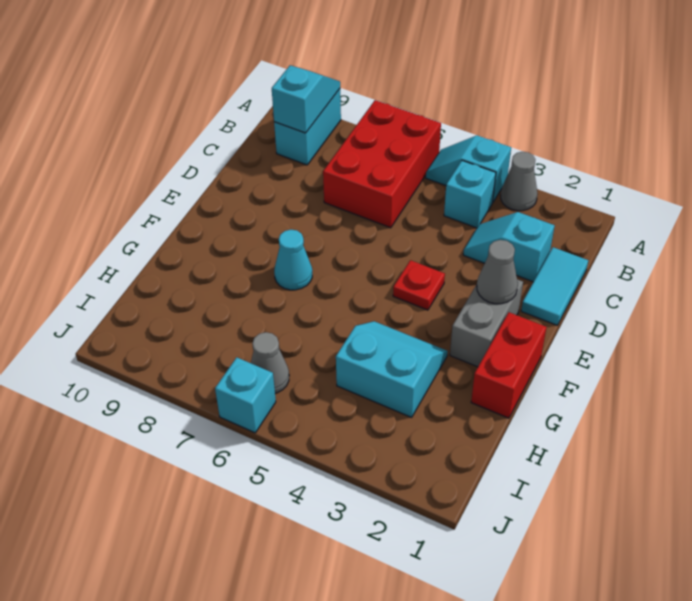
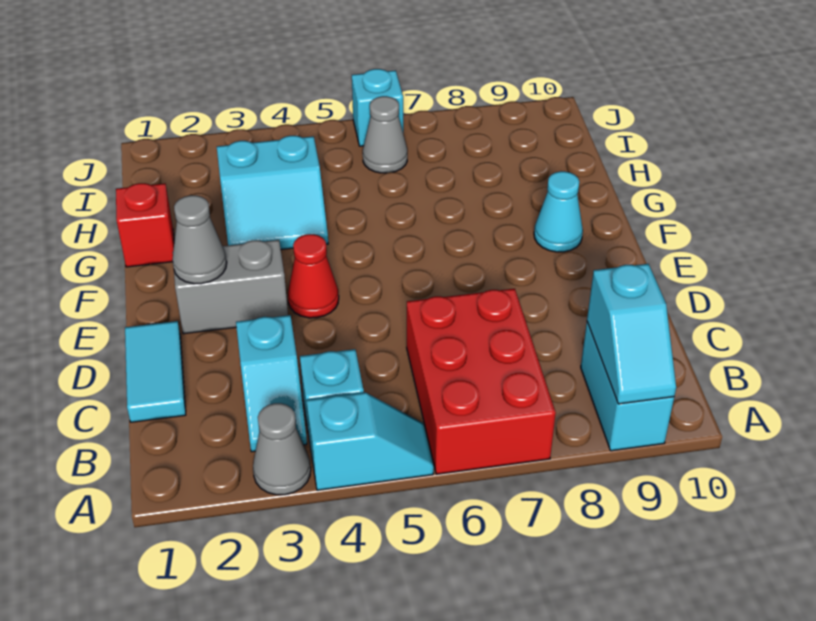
cyan 1x2 slope [463,212,555,282] -> cyan 1x2 slope turned to [236,315,307,452]
grey 1x2 brick [450,280,523,367] -> grey 1x2 brick turned to [174,240,288,334]
red 1x1 plate [393,260,445,310] -> red 1x1 cone [288,234,339,318]
red 1x2 brick [471,312,547,418] -> red 1x1 brick [116,183,174,267]
cyan 1x1 cone [274,230,312,290] -> cyan 1x1 cone moved to [534,171,583,252]

